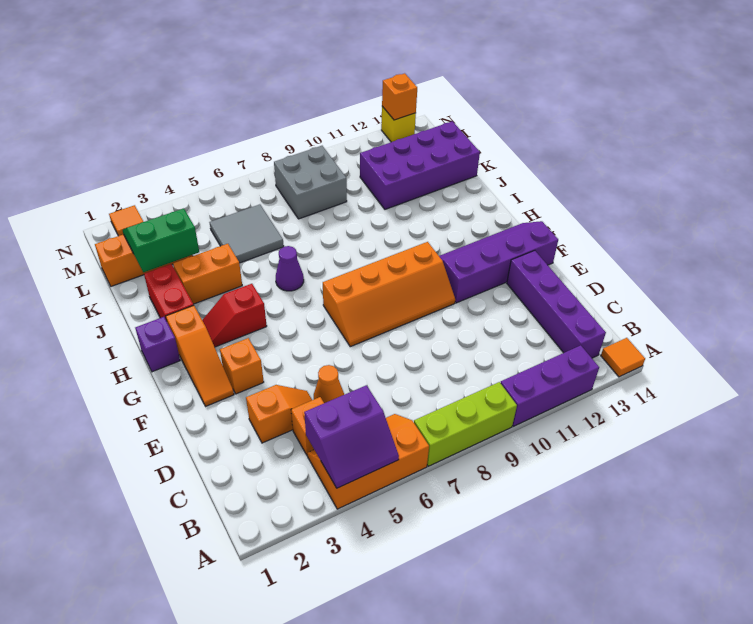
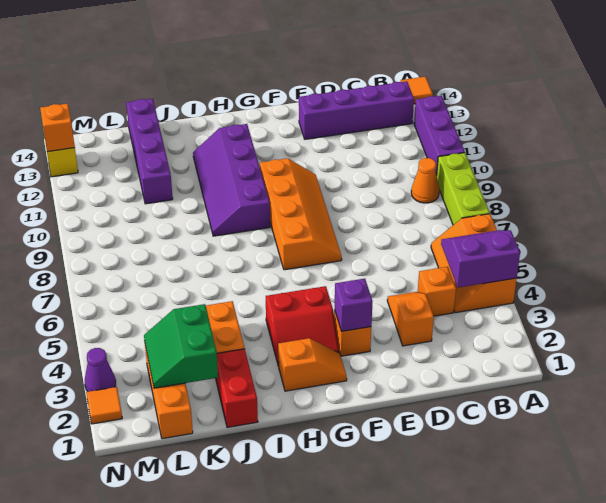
purple 2x2 slope [304,385,399,488] -> purple 2x2 slope turned to [441,230,520,288]
orange 1x1 cone [314,365,344,403] -> orange 1x1 cone moved to [411,158,439,203]
orange 1x3 slope [166,306,234,406] -> orange 1x2 slope [278,338,347,391]
purple 2x4 slope [439,221,558,303] -> purple 2x4 slope moved to [193,124,270,236]
purple 1x1 brick [135,317,180,372] -> purple 1x1 brick moved to [335,279,373,331]
red 1x2 slope [202,284,267,347] -> red 2x2 slope [266,286,339,366]
red 1x2 brick [144,264,194,321] -> red 1x2 brick turned to [216,349,258,427]
purple 1x1 cone [276,246,304,291] -> purple 1x1 cone moved to [85,348,116,392]
grey 2x2 tile [210,204,284,263] -> none
purple 2x4 brick [360,121,480,209] -> purple 1x4 brick [126,99,173,204]
grey 2x2 brick [274,146,347,219] -> none

